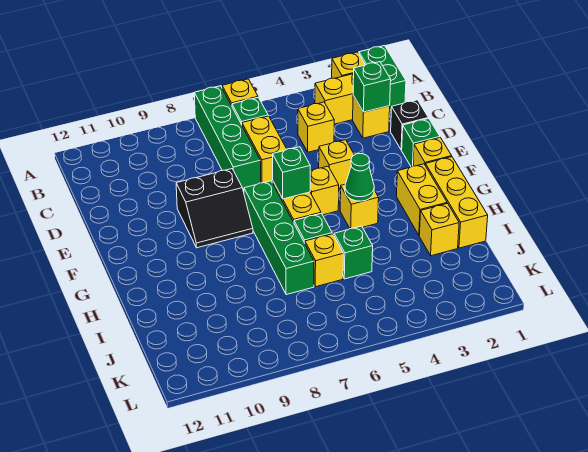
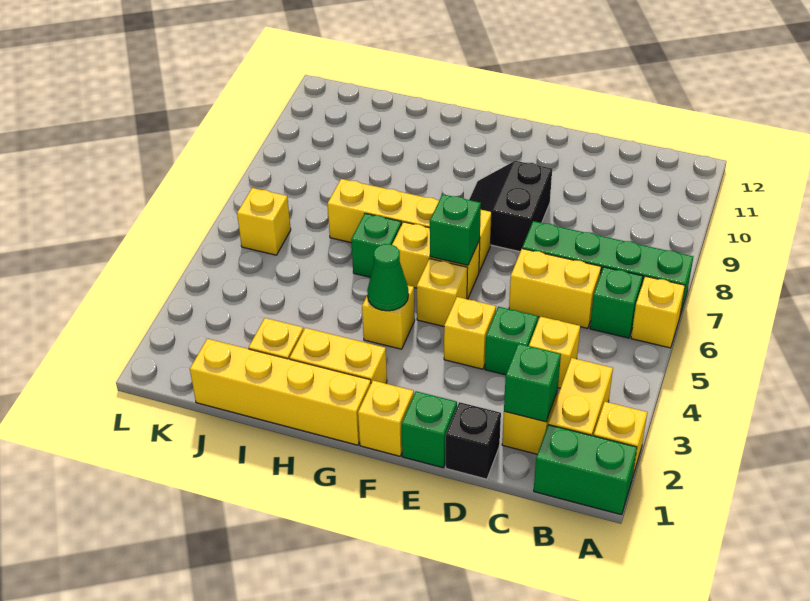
green 1x4 brick [244,181,314,295] -> yellow 1x4 brick [327,179,492,272]
yellow 1x3 brick [425,157,488,248] -> yellow 1x4 brick [190,339,371,445]
green 1x1 brick [334,226,373,279] -> green 1x1 brick moved to [485,307,538,375]
yellow 1x1 brick [305,234,343,287] -> yellow 1x1 brick moved to [237,188,291,255]

